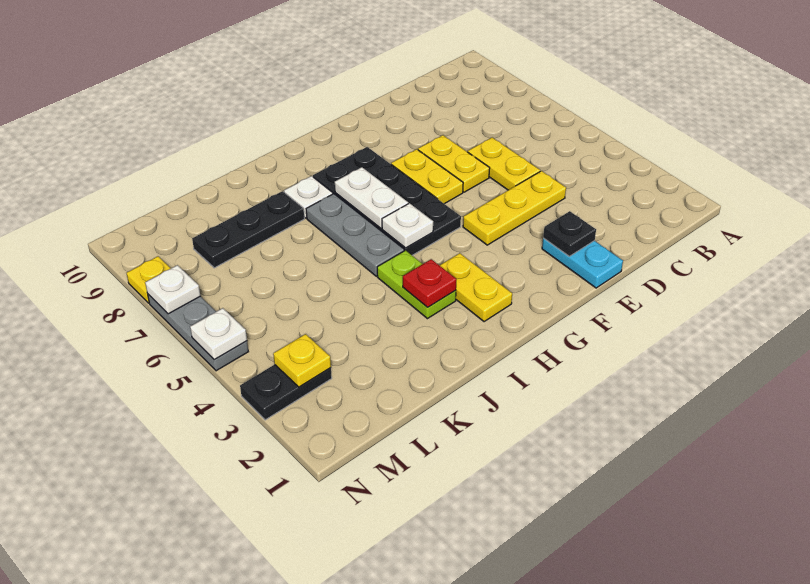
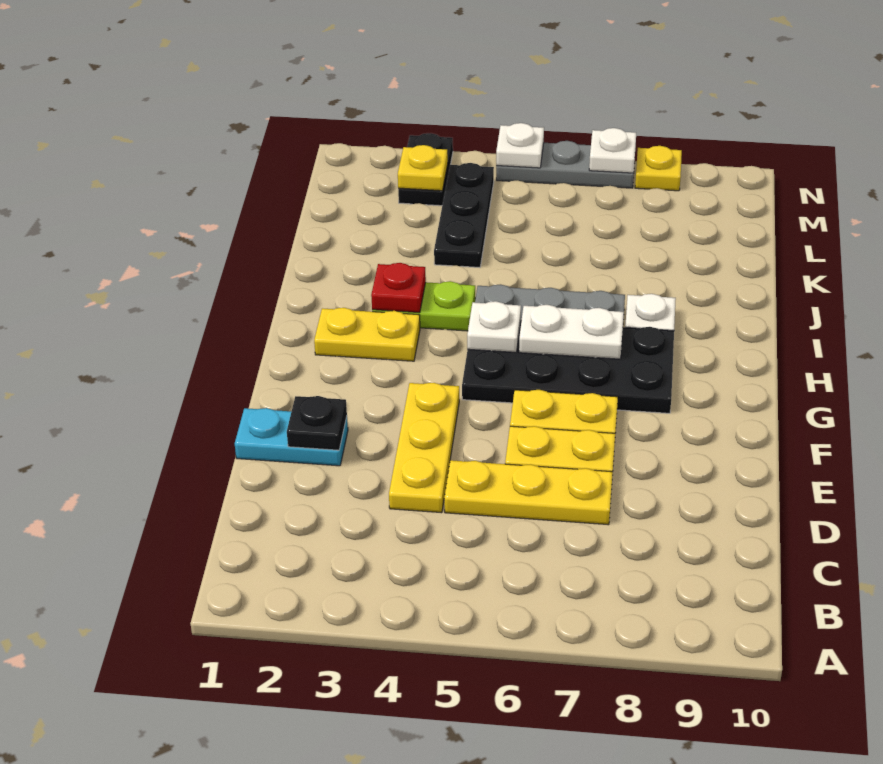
yellow 1x2 plate [468,138,540,190] -> yellow 1x3 plate [444,460,613,525]
black 1x3 plate [192,191,304,268] -> black 1x3 plate moved to [434,163,494,267]

